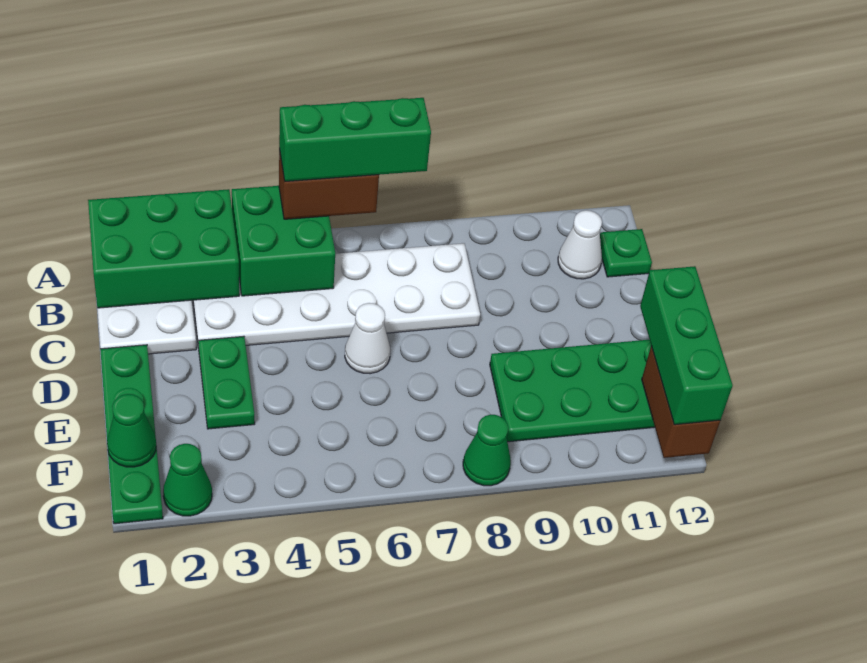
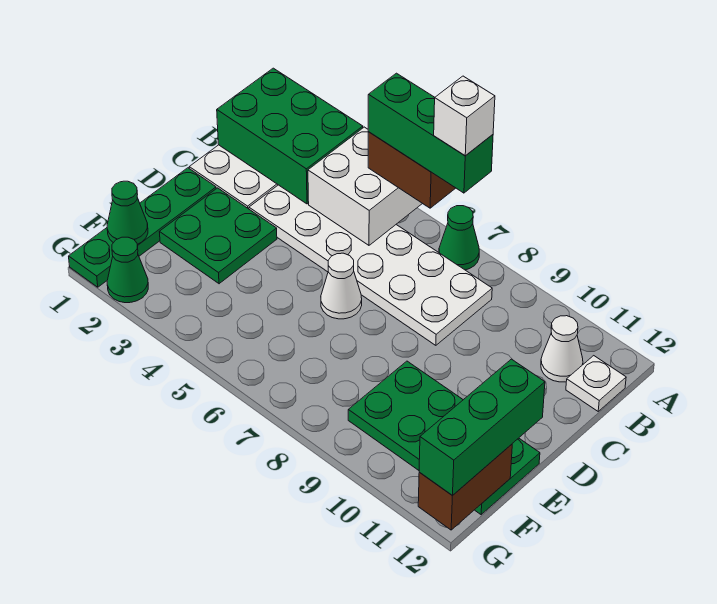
green 2x2 brick [232,186,335,296] -> white 2x2 brick [308,127,422,245]
none -> white 1x1 brick [434,76,495,156]
green 1x1 plate [600,229,652,277] -> white 1x1 plate [566,356,626,411]
green 1x2 plate [198,336,255,429] -> green 2x2 plate [160,188,277,284]
green 1x1 cone [463,415,511,486] -> green 1x1 cone moved to [439,206,479,270]

